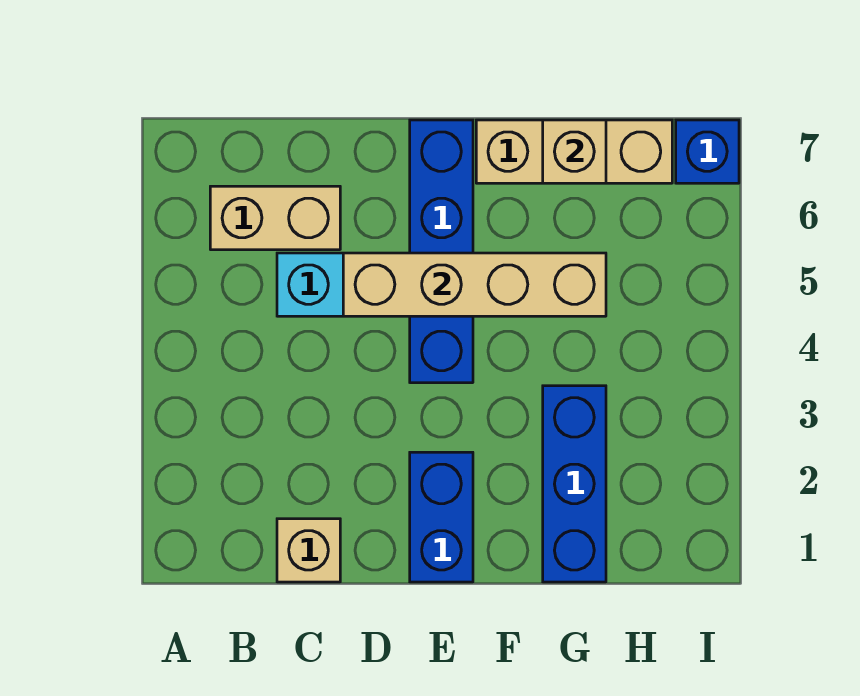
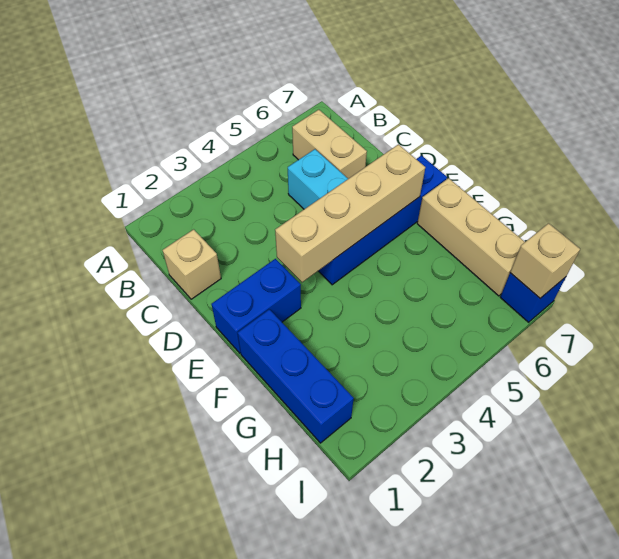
tan 1x4 brick [343,253,606,316] -> tan 1x4 brick turned to [275,144,425,282]
blue 1x3 brick [543,386,606,582] -> blue 1x3 brick turned to [237,309,354,443]
tan 1x1 brick [543,120,606,183] -> tan 1x1 brick moved to [510,223,580,298]

